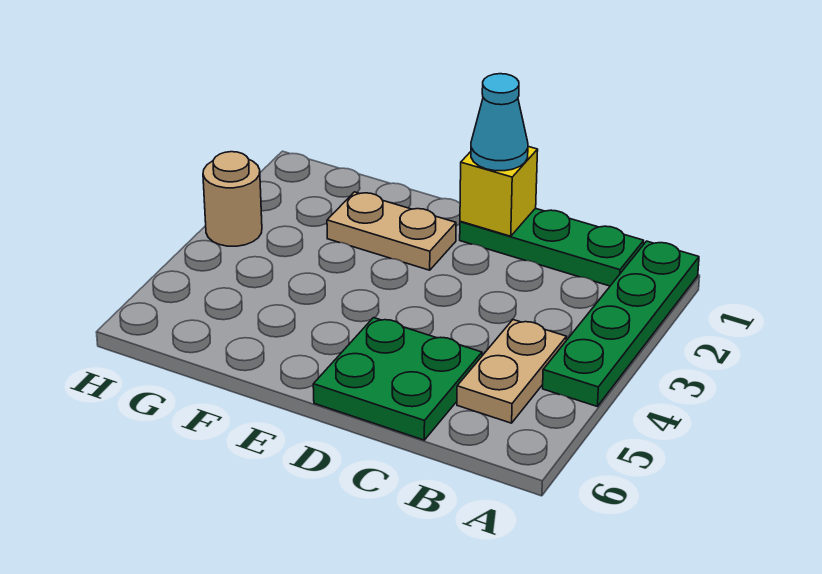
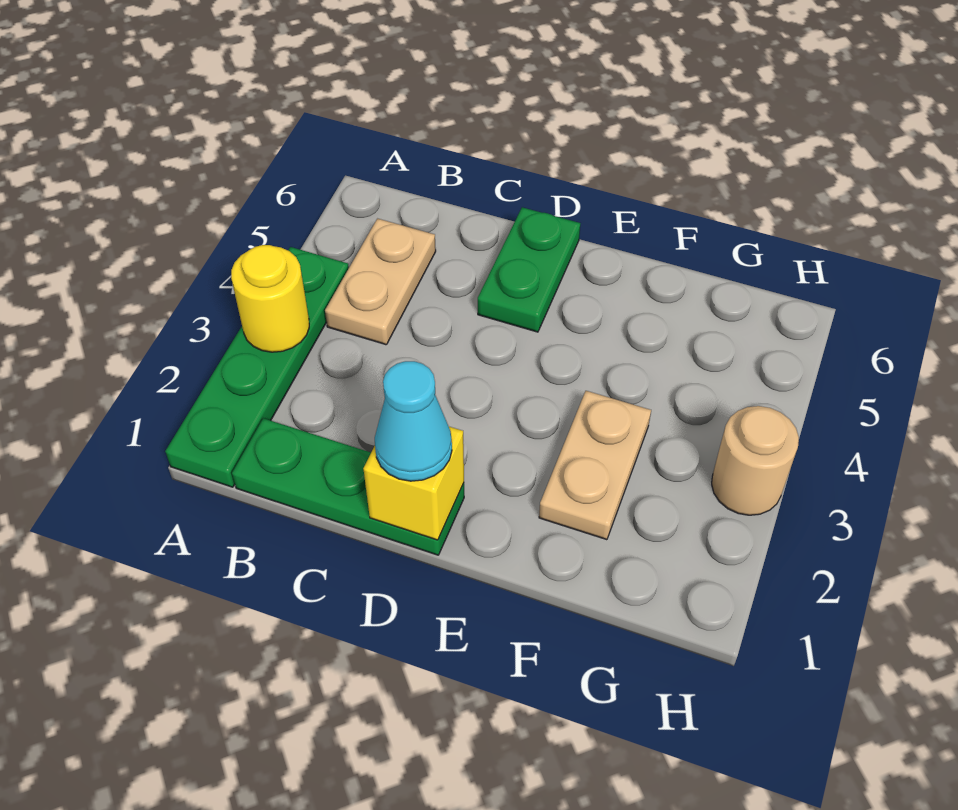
none -> yellow 1x1 round brick [231,245,309,352]
green 2x2 plate [313,318,482,440] -> green 1x2 plate [478,207,580,332]
tan 1x2 plate [327,192,456,270] -> tan 1x2 plate turned to [539,391,651,540]

